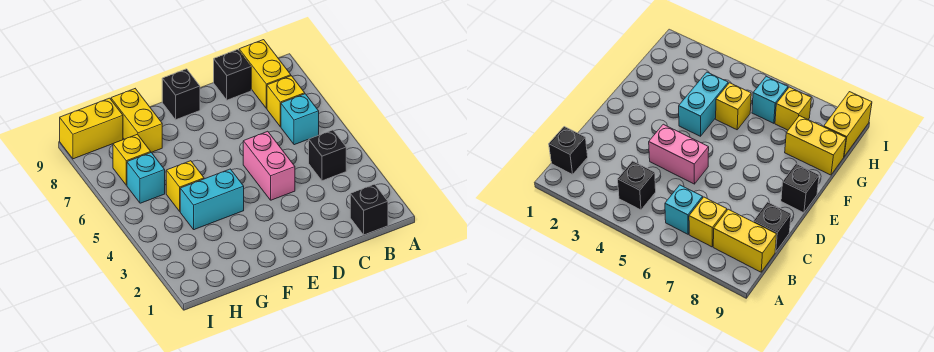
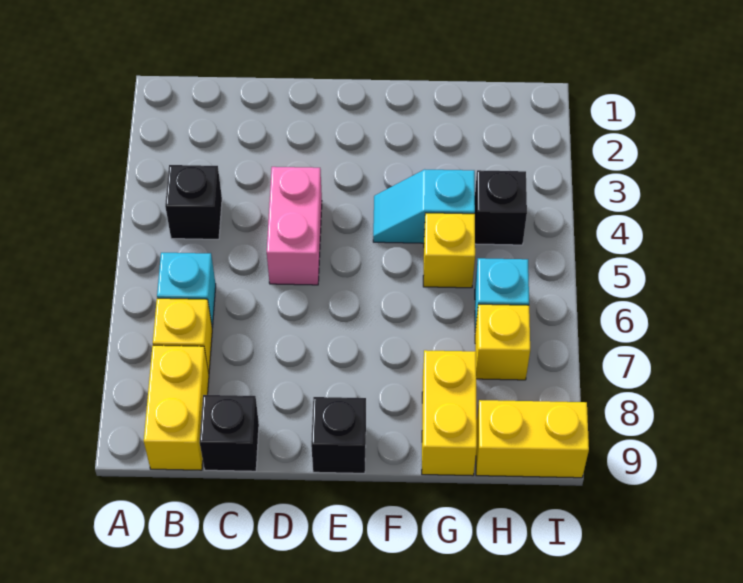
black 1x1 brick [350,184,388,235] -> black 1x1 brick moved to [475,170,527,245]
cyan 1x2 brick [180,169,244,230] -> cyan 1x2 slope [373,169,475,243]

